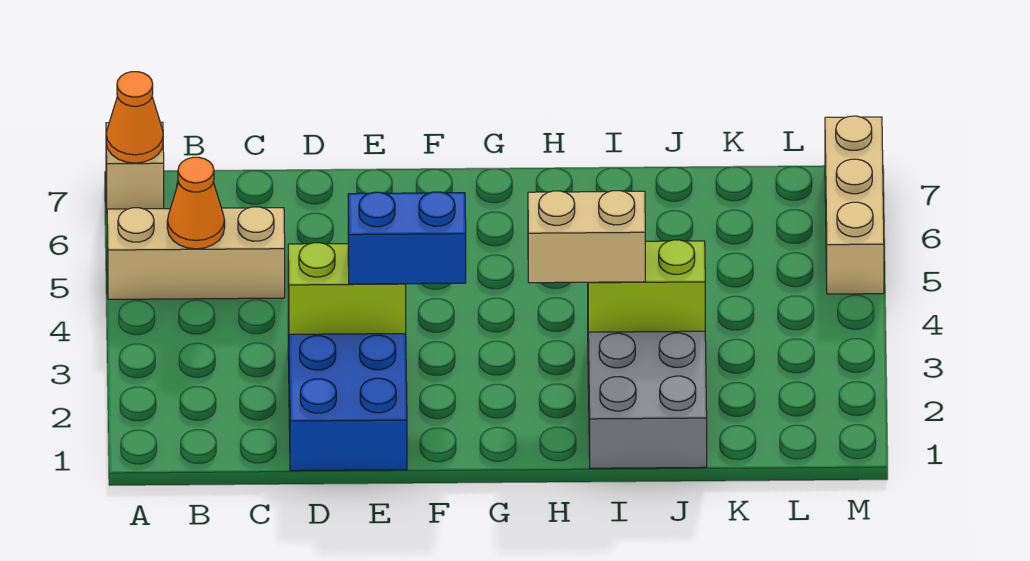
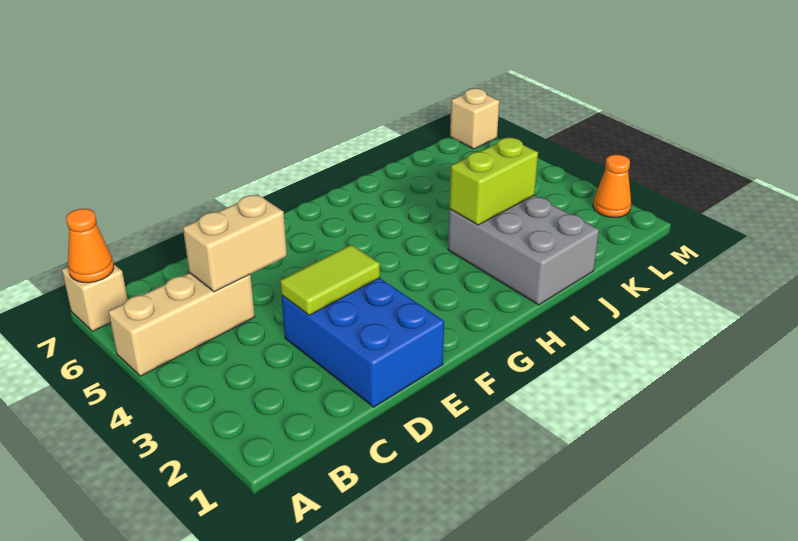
orange 1x1 cone [167,157,225,249] -> orange 1x1 cone moved to [593,155,631,217]
lime 1x2 brick [288,243,406,334] -> lime 1x2 tile [280,245,380,315]
blue 1x2 brick [348,192,466,284] -> none
tan 1x2 brick [528,191,645,283] -> tan 1x2 brick moved to [183,194,287,292]
tan 1x3 brick [825,116,884,294] -> tan 1x1 brick [450,89,499,149]

